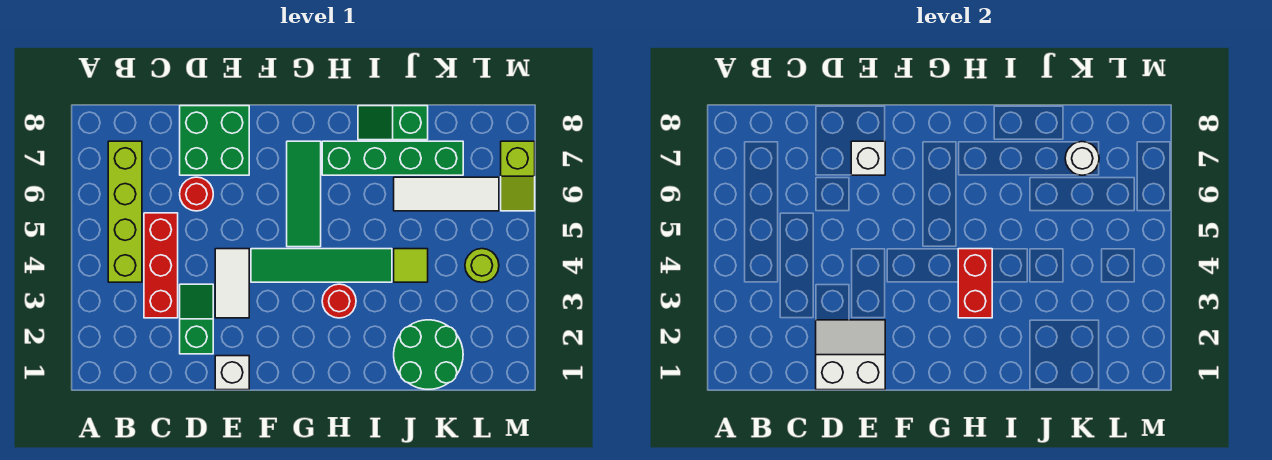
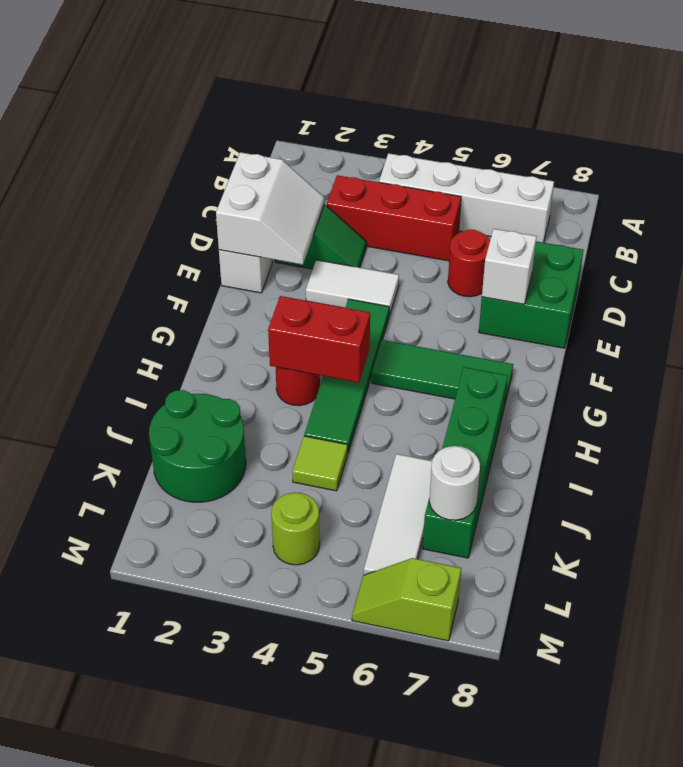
lime 1x4 brick [108,141,142,282] -> white 1x4 brick [379,153,554,242]
green 1x2 slope [358,106,428,140] -> none

